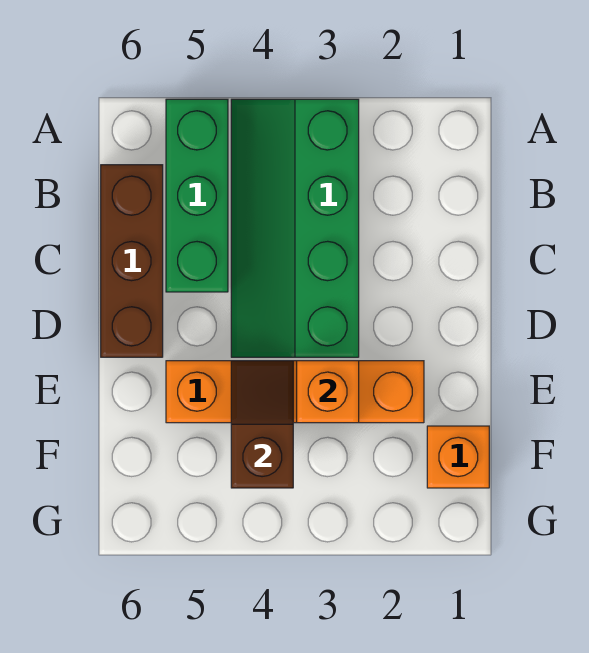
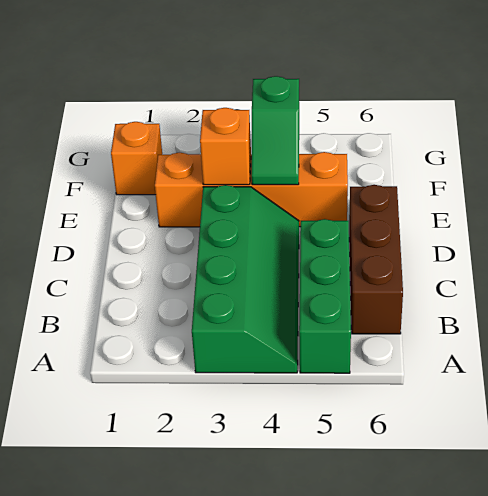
brown 1x2 slope [231,361,293,488] -> green 1x2 slope [252,76,299,185]

